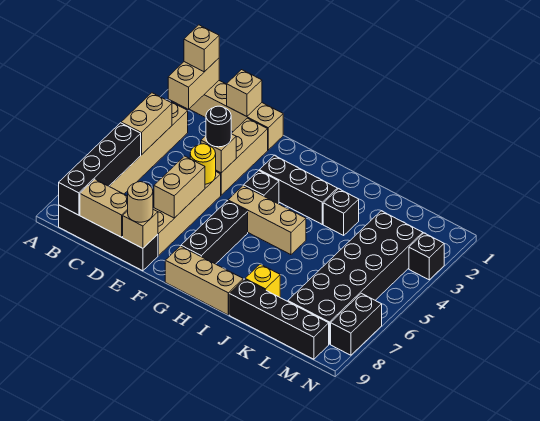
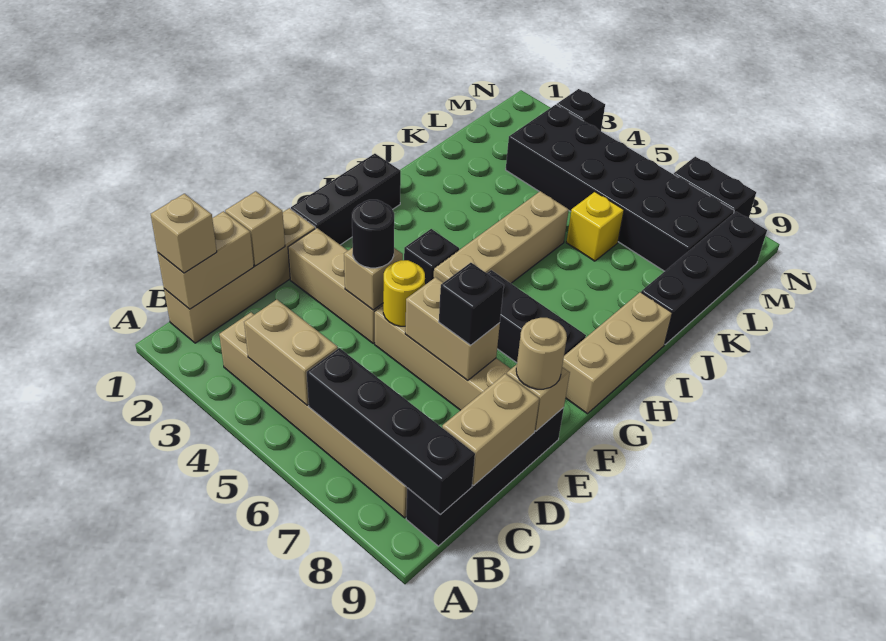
tan 1x2 brick [168,58,219,109] -> tan 1x2 brick turned to [158,211,254,309]
black 1x3 brick [259,155,337,224] -> black 1x3 brick moved to [291,154,401,245]
tan 1x3 brick [228,186,306,255] -> tan 1x4 brick [433,191,569,283]
black 1x1 brick [323,189,359,235] -> black 1x1 brick moved to [439,263,504,345]
yellow 1x1 brick [245,264,280,297] -> yellow 1x1 brick moved to [566,192,624,261]

